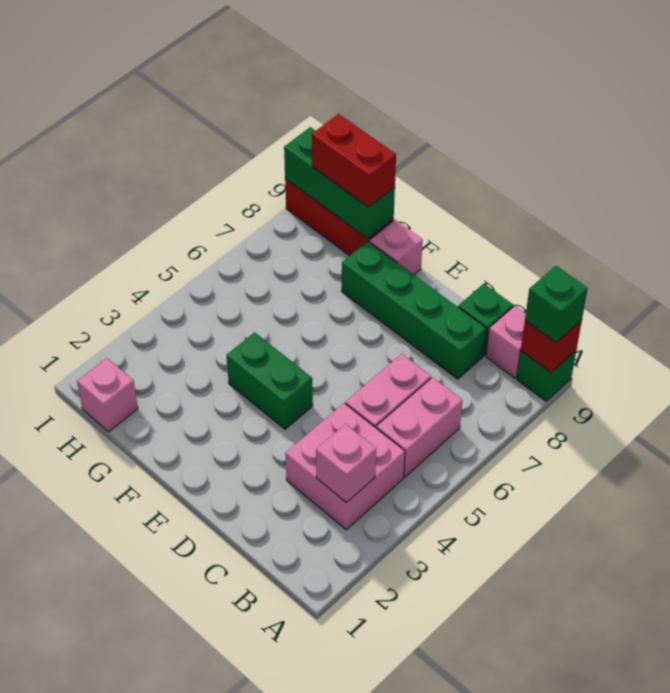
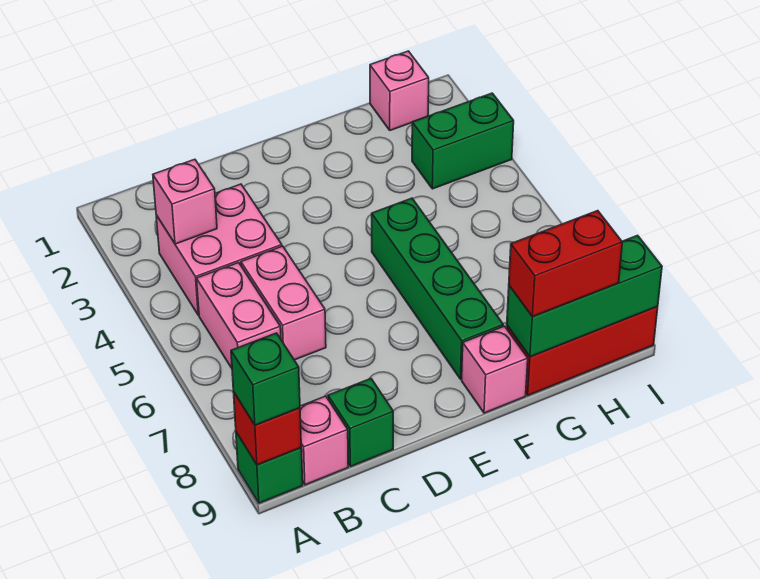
green 1x4 brick [342,242,486,379] -> green 1x4 brick turned to [372,198,503,379]
green 1x2 brick [226,332,313,429] -> green 1x2 brick moved to [412,93,514,189]

